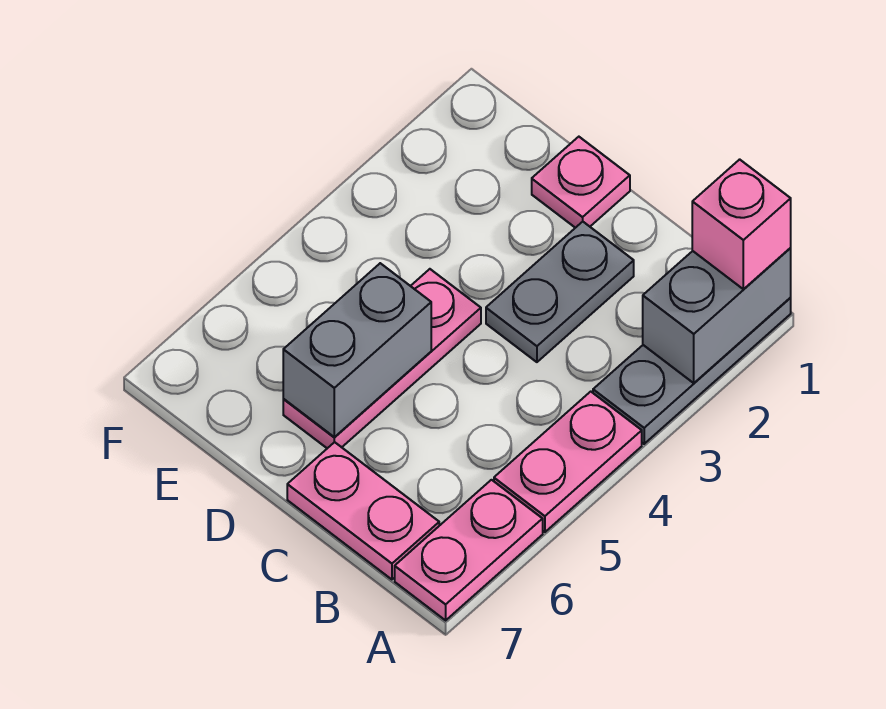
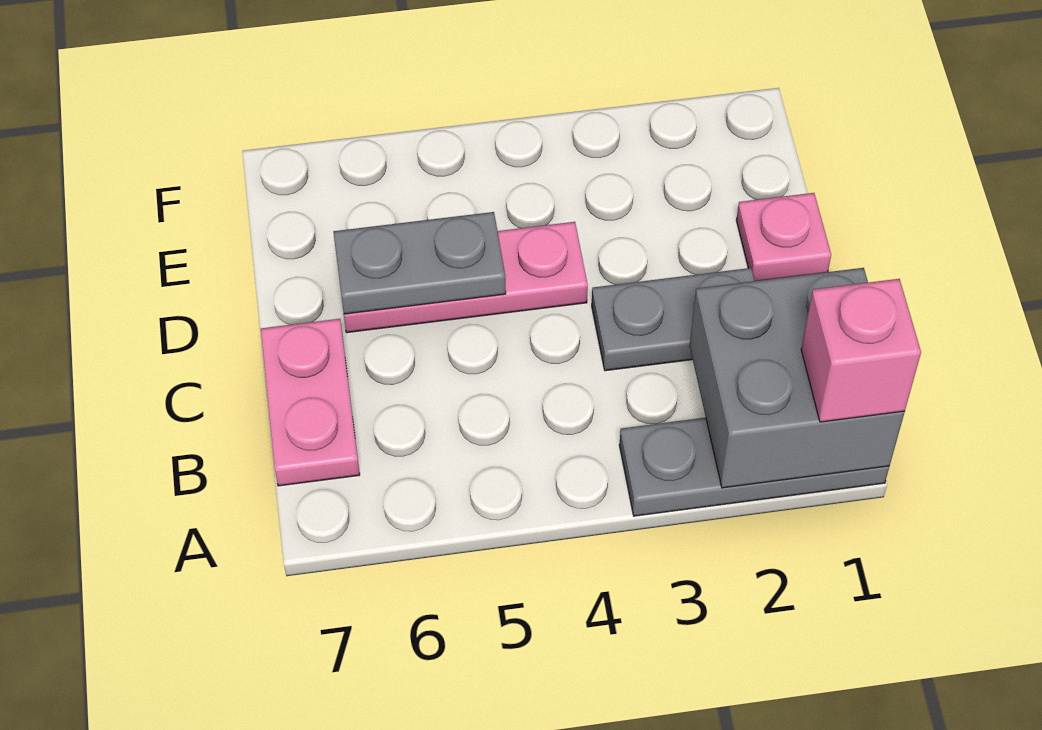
grey 1x2 brick [643,248,791,383] -> grey 2x2 brick [690,268,905,488]
pink 1x2 plate [494,392,642,532] -> none
pink 1x2 plate [395,480,543,620] -> none
grey 1x2 brick [283,263,431,437] -> grey 1x2 plate [333,212,506,314]

